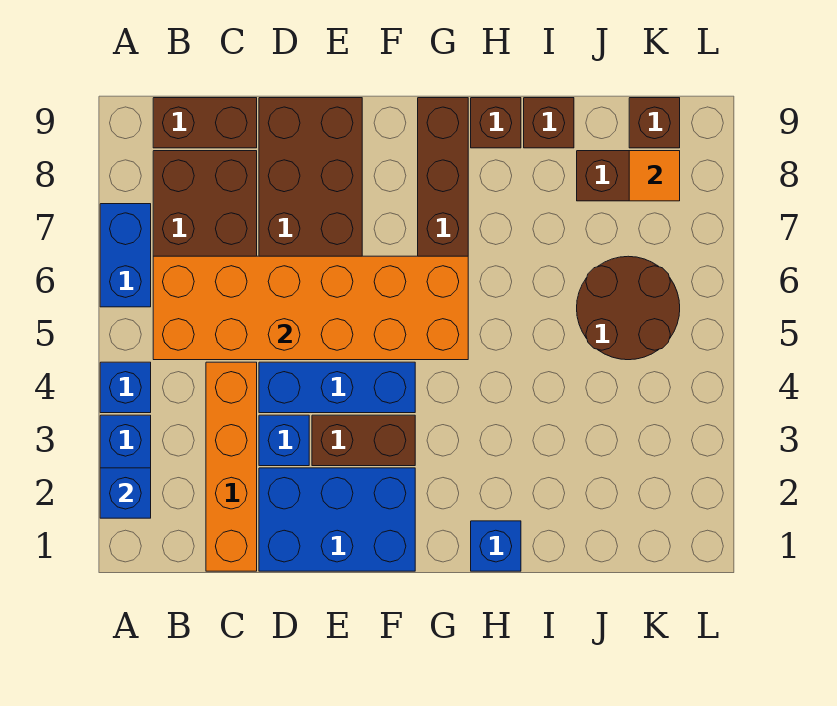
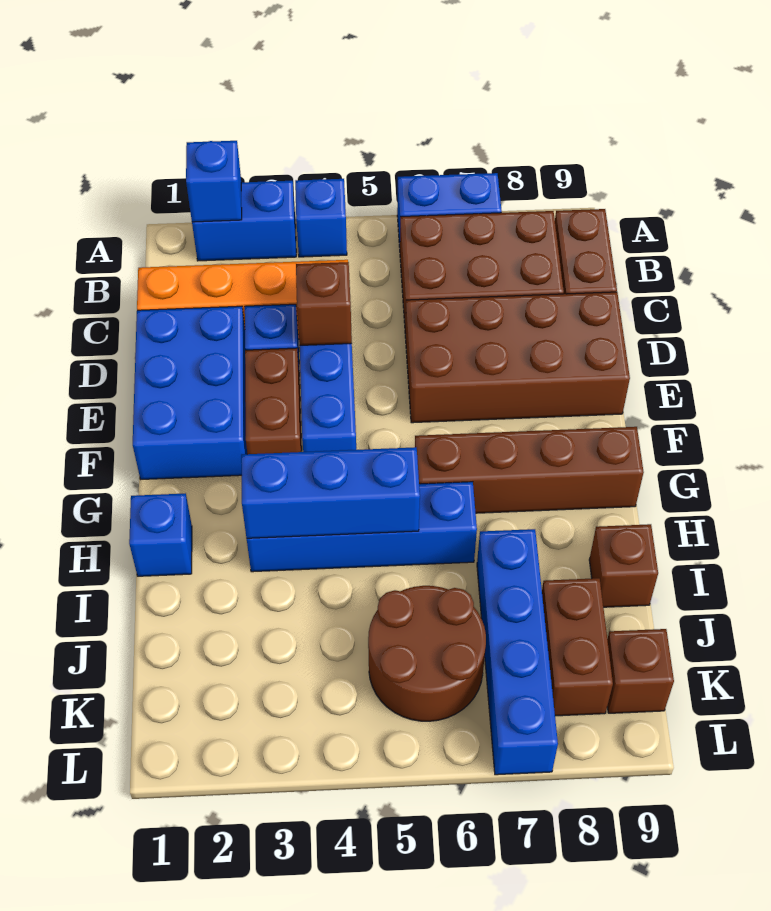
orange 2x6 brick [153,256,468,360] -> none
none -> blue 1x4 brick [247,482,477,572]
none -> blue 1x3 brick [241,447,420,538]
brown 1x1 brick [471,98,521,148] -> brown 1x1 brick moved to [296,262,352,345]
none -> blue 1x4 brick [477,529,558,775]
orange 1x1 tile [629,151,680,201] -> none

